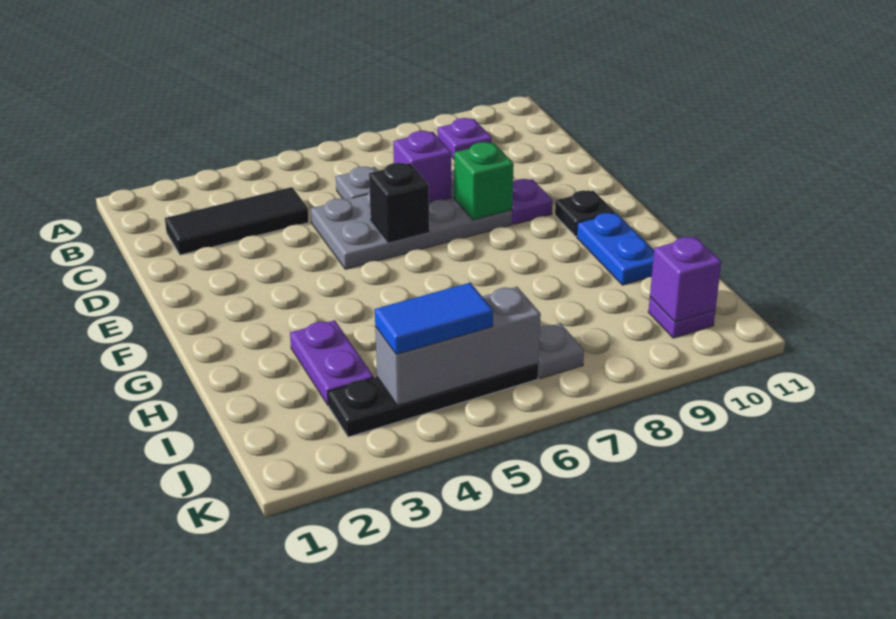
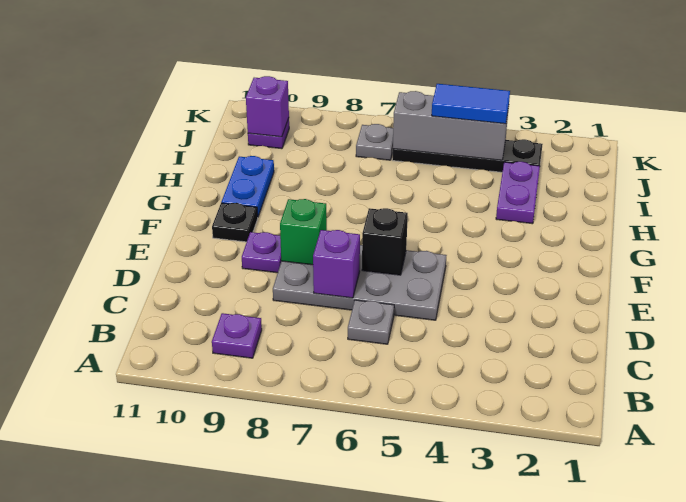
black 1x3 tile [165,187,309,255] -> none

